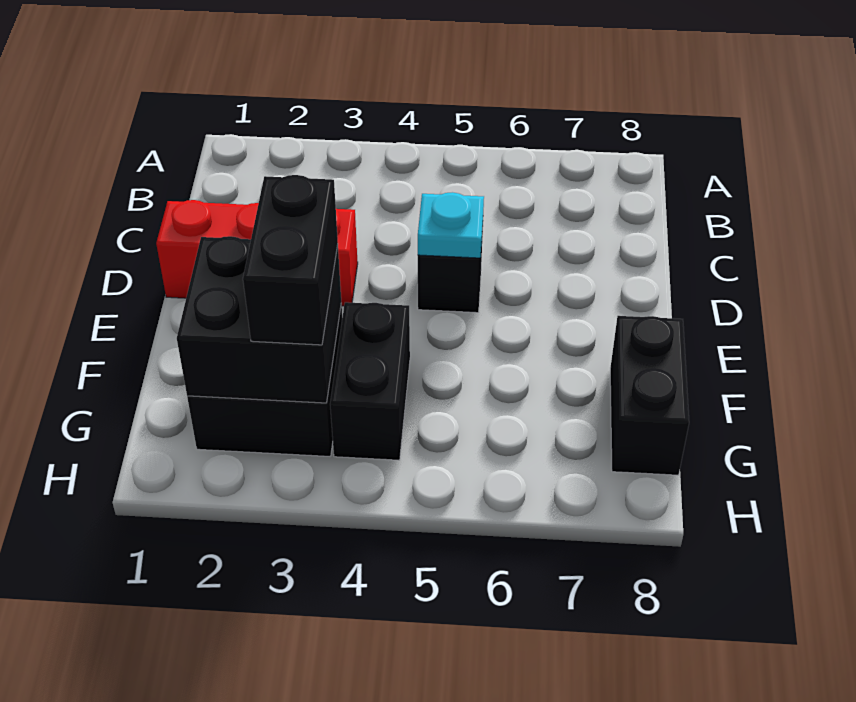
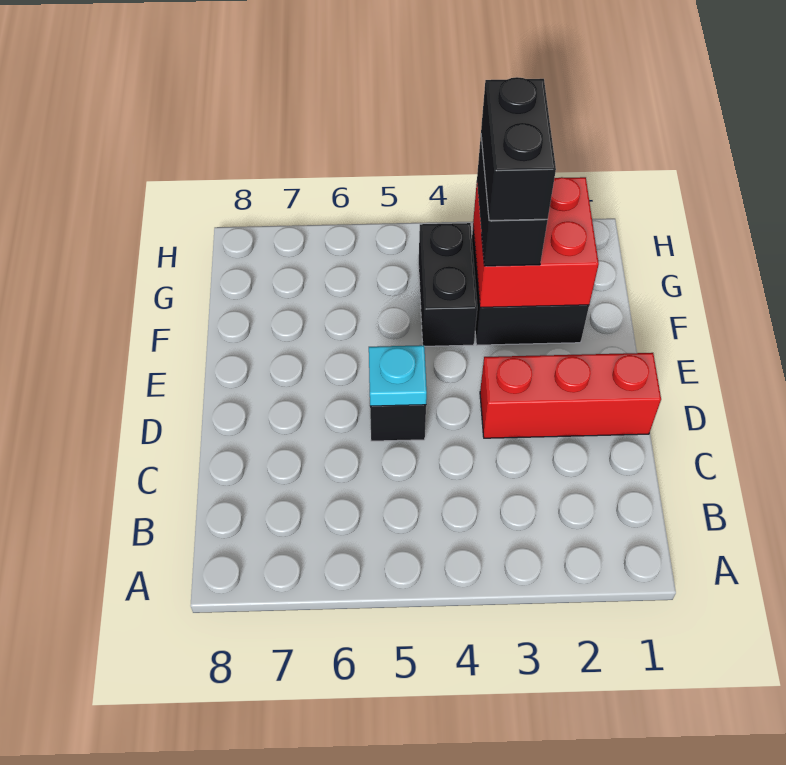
black 2x2 brick [177,236,341,403] -> red 2x2 brick [473,177,599,307]
black 1x2 brick [610,316,689,475] -> black 1x2 brick moved to [481,77,556,220]

